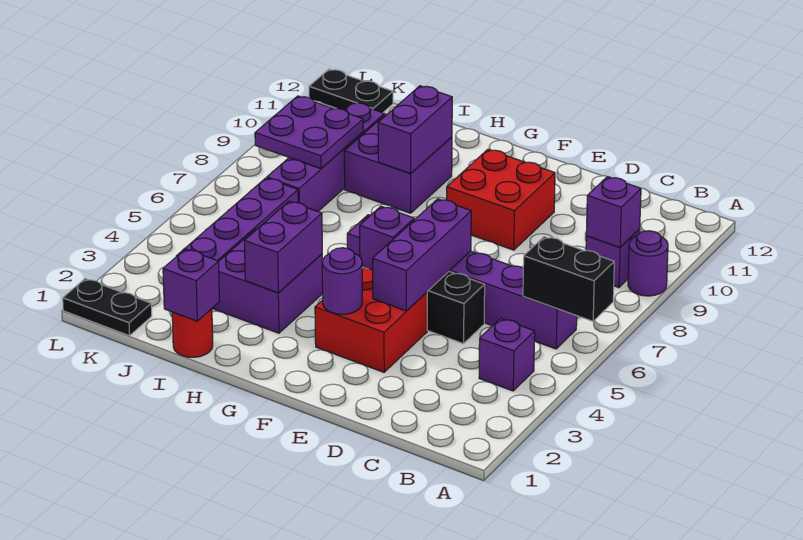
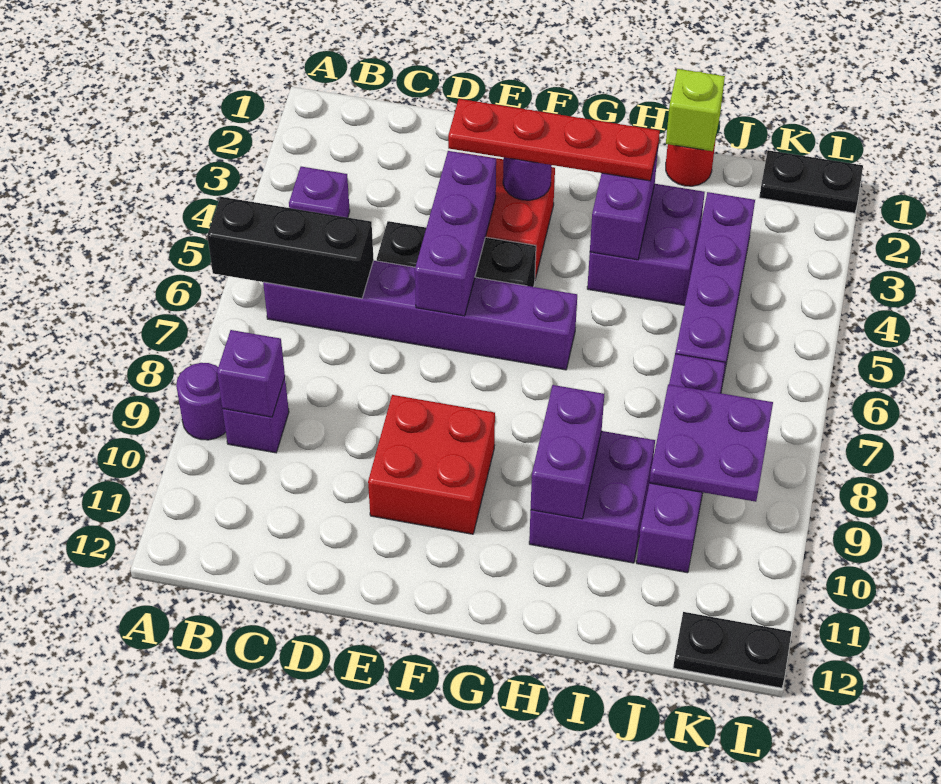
black 1x2 brick [523,237,614,321] -> black 1x3 brick [207,197,374,299]
none -> red 1x4 plate [448,99,660,181]
purple 1x1 brick [360,206,414,270] -> none
purple 1x1 brick [163,249,220,321] -> lime 1x1 brick [666,69,725,151]

